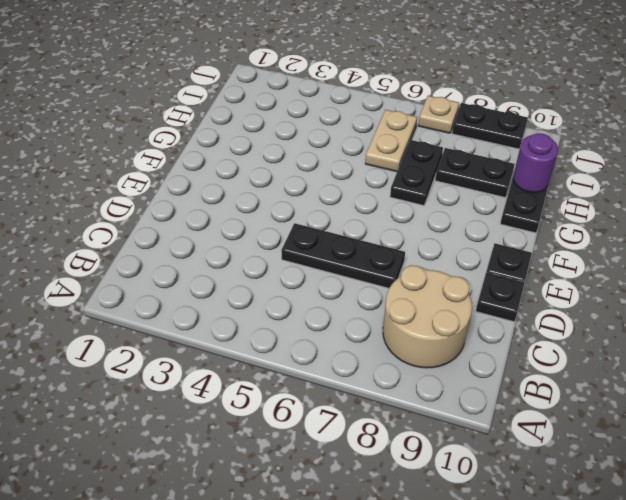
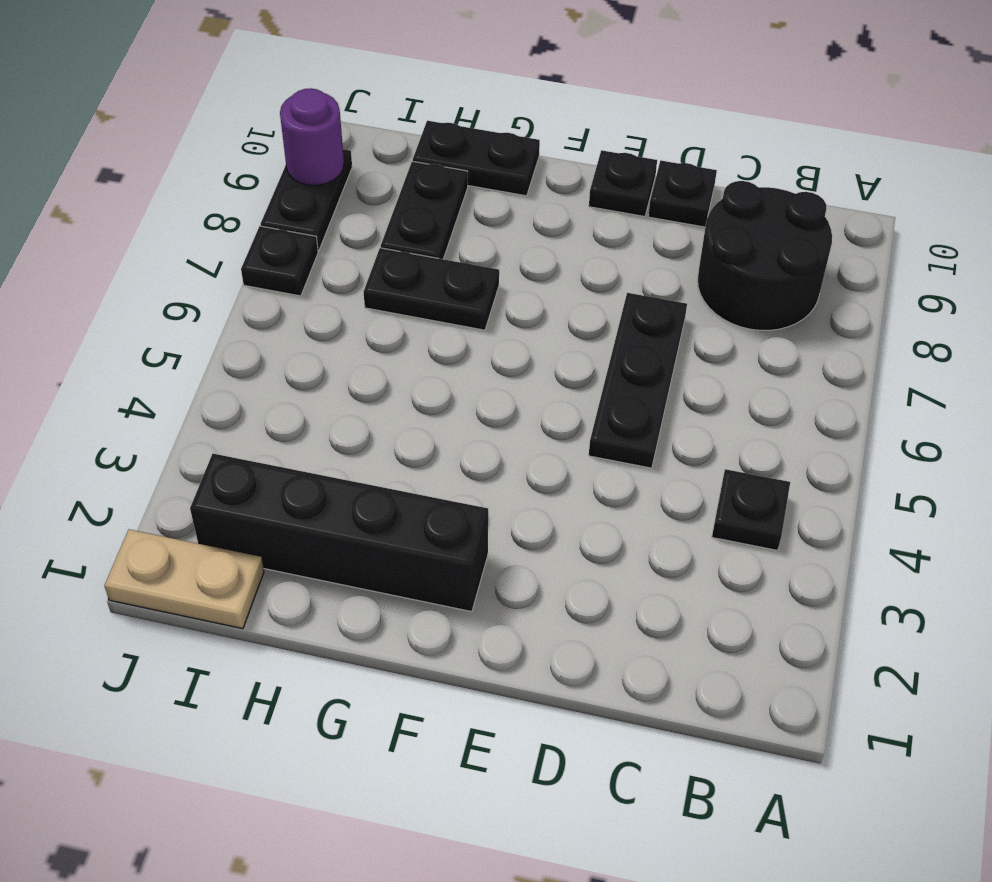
none -> black 1x1 plate [712,469,790,550]
tan 2x2 round brick [383,265,472,368] -> black 2x2 round brick [698,181,832,330]
none -> black 1x4 brick [190,454,488,612]
tan 1x2 plate [365,110,417,172] -> tan 1x2 plate moved to [104,530,264,629]
purple 1x1 round brick [513,133,558,193] -> purple 1x1 round brick moved to [280,88,344,186]
tan 1x1 plate [418,96,459,133] -> black 1x1 plate [241,226,318,296]

